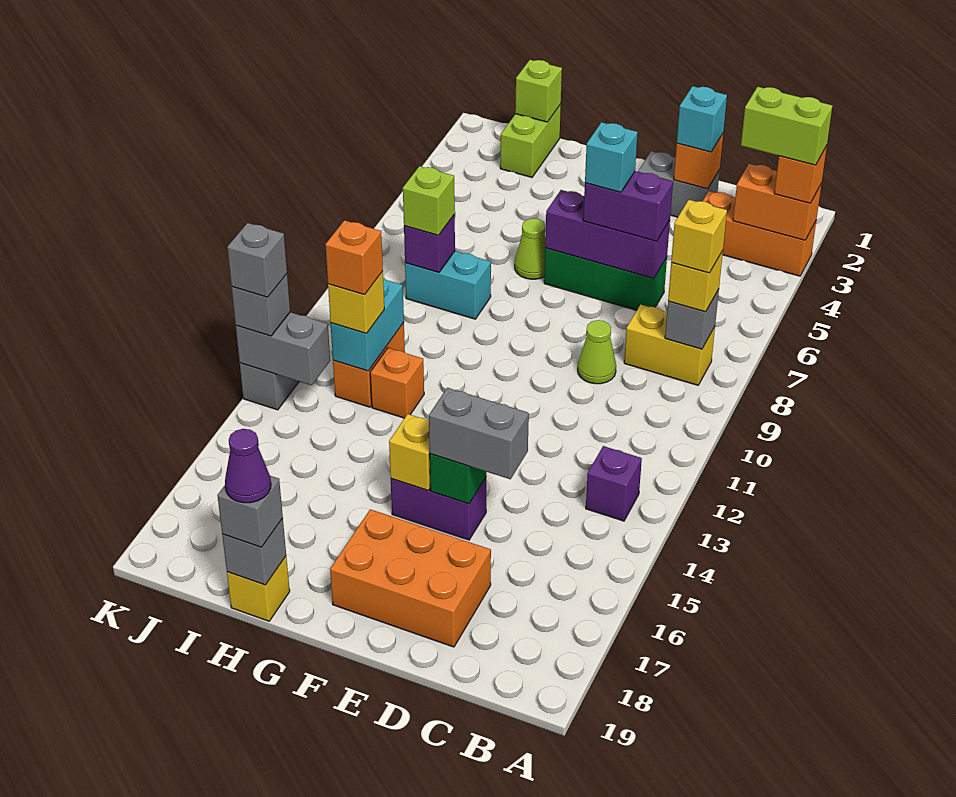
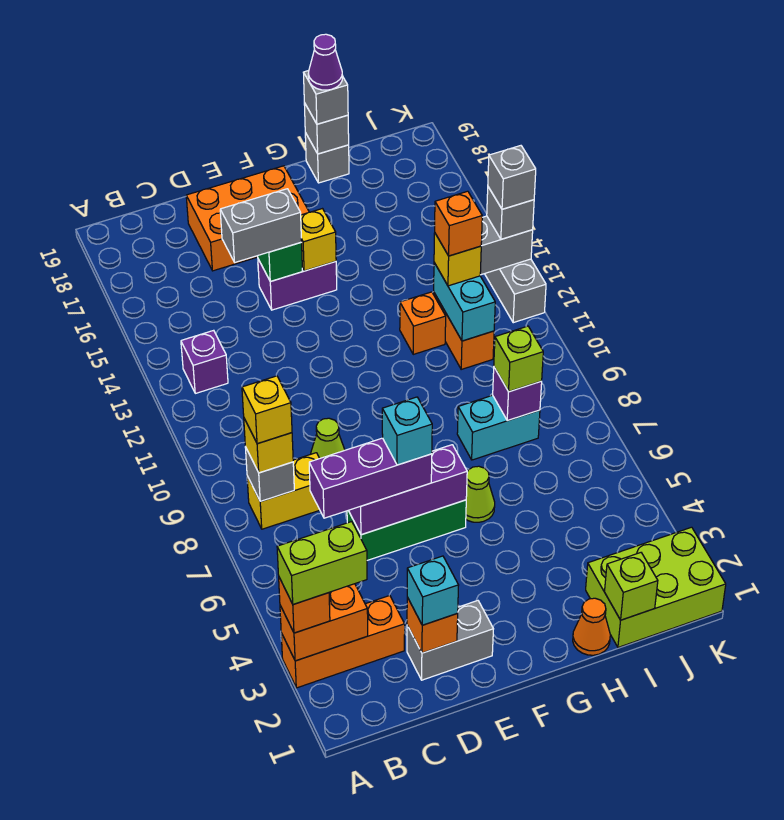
purple 1x2 brick [583,171,673,241] -> purple 1x3 brick [309,438,432,518]
none -> orange 1x1 cone [573,598,610,655]
yellow 1x1 brick [227,557,290,621] -> grey 1x1 brick [305,133,349,183]
lime 1x2 brick [500,104,561,177] -> lime 2x3 brick [586,527,726,647]

